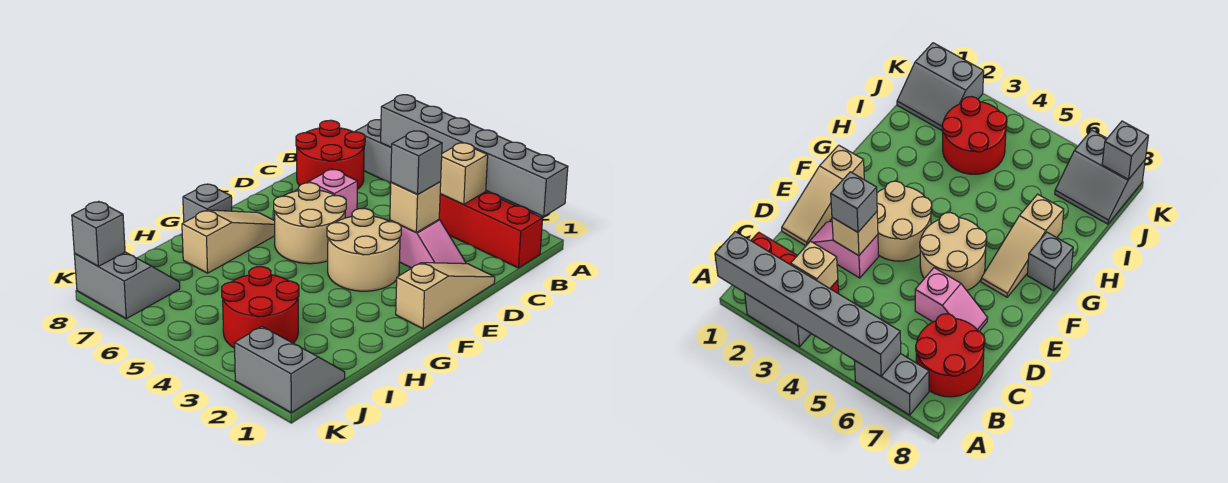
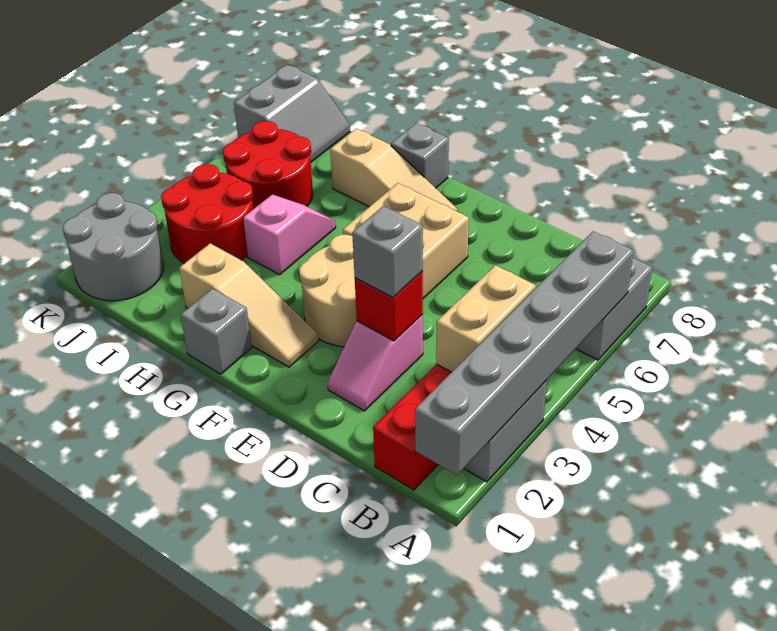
tan 1x1 brick [440,143,488,205] -> tan 1x2 brick [436,265,536,372]
red 2x2 round brick [296,120,365,189] -> red 2x2 round brick moved to [223,121,313,209]
tan 1x3 slope [396,263,495,329] -> tan 1x3 slope moved to [179,243,319,367]
tan 1x1 brick [390,182,441,232] -> red 1x1 brick [355,271,423,341]
pink 1x2 slope [294,169,357,218] -> pink 1x2 slope moved to [243,194,336,275]
tan 2x2 round brick [274,183,346,264] -> tan 2x2 brick [343,183,469,298]
grey 2x2 slope [235,326,345,413] -> grey 2x2 round brick [63,193,163,301]
grey 1x1 brick [72,201,125,266] -> grey 1x1 brick moved to [181,289,252,374]

